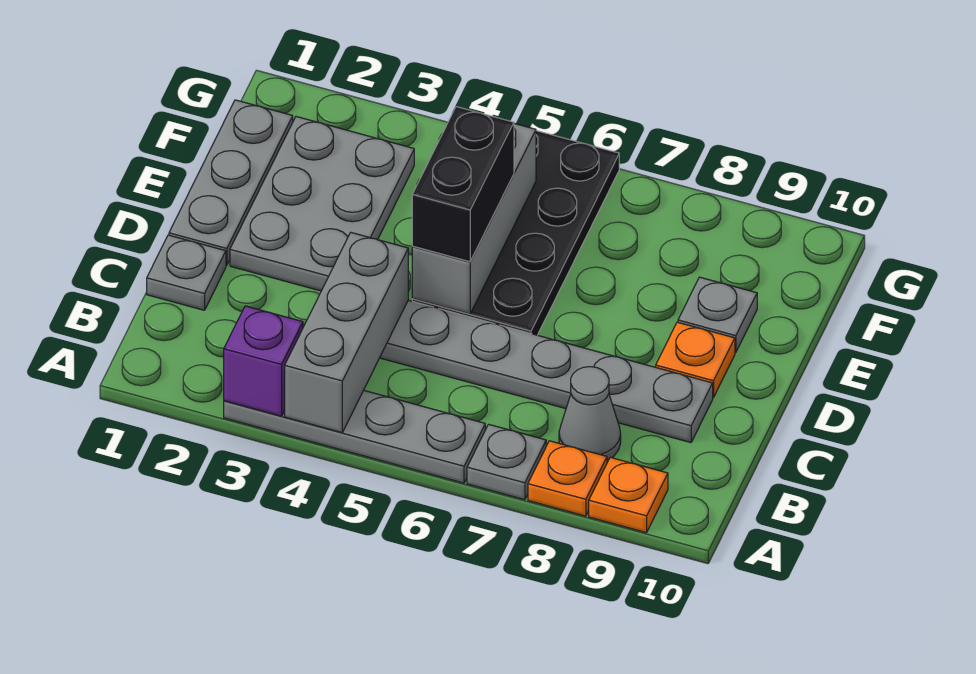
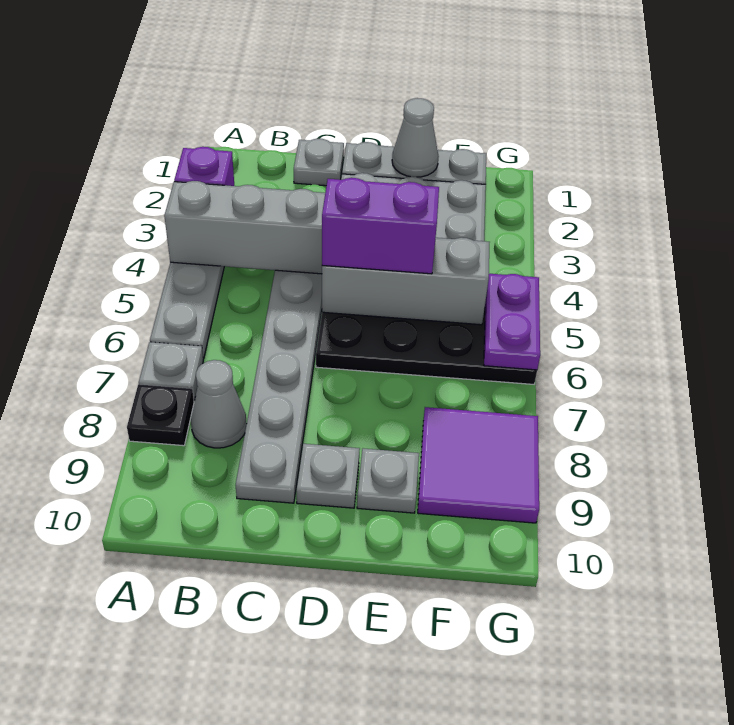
orange 1x1 plate [528,441,607,516] -> black 1x1 plate [127,384,194,446]
orange 1x1 plate [589,457,668,533] -> none
black 1x2 brick [412,107,514,262] -> purple 1x2 brick [322,178,439,274]
orange 1x1 plate [656,322,735,398] -> grey 1x1 plate [296,444,360,508]
none -> grey 1x1 cone [392,98,439,177]
none -> purple 2x2 tile [418,407,539,523]
none -> purple 1x2 plate [484,274,540,370]

